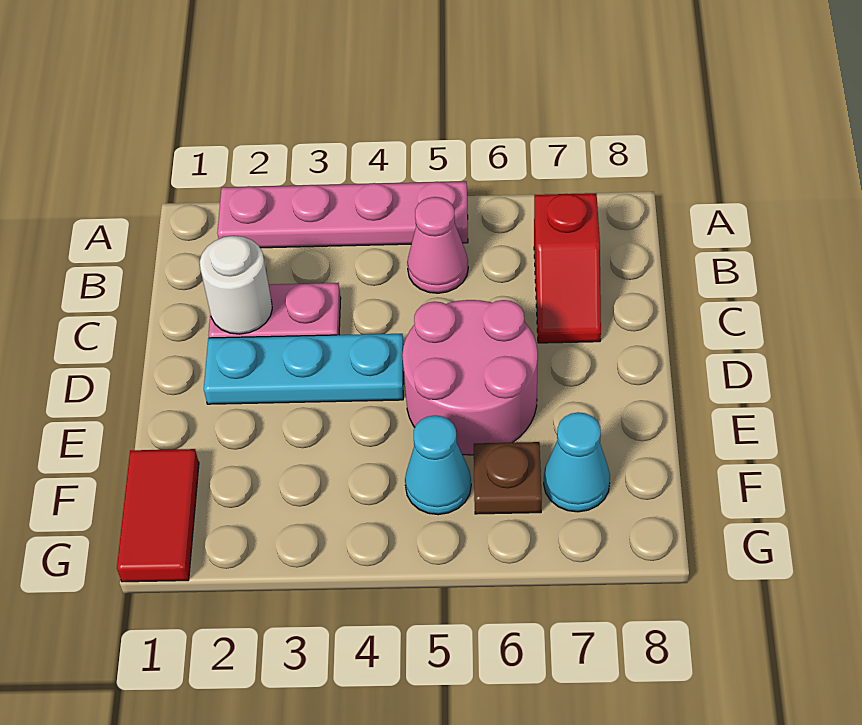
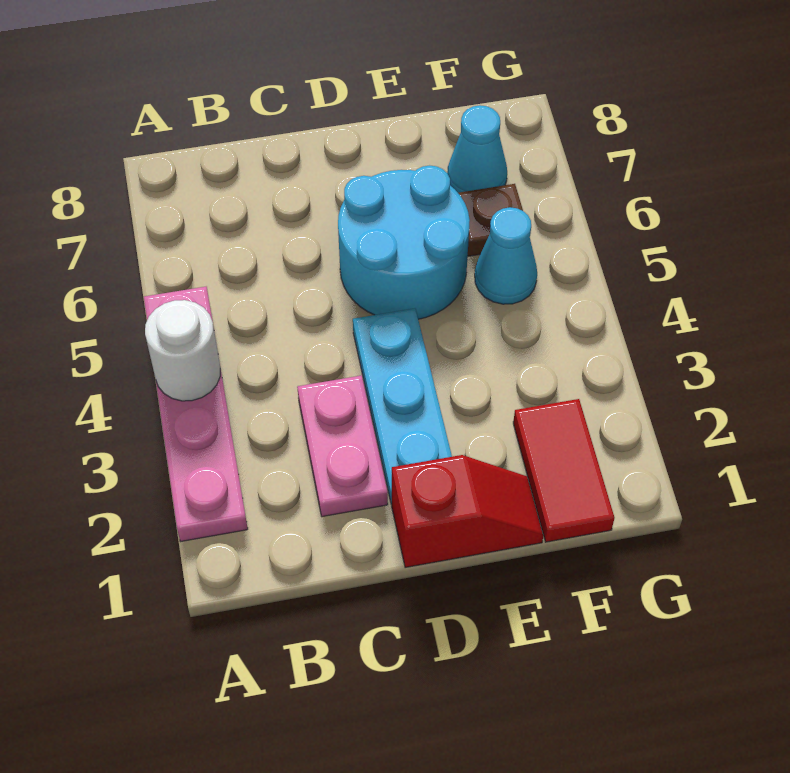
pink 1x1 cone [407,197,468,293] -> none
red 1x2 slope [534,193,601,343] -> red 1x2 slope moved to [392,455,543,568]
white 1x1 round brick [200,236,272,334] -> white 1x1 round brick moved to [145,300,220,401]
pink 2x2 round brick [402,300,538,455] -> cyan 2x2 round brick [338,166,470,319]
red 1x2 tile [117,449,199,582] -> red 1x2 tile turned to [513,399,615,542]

